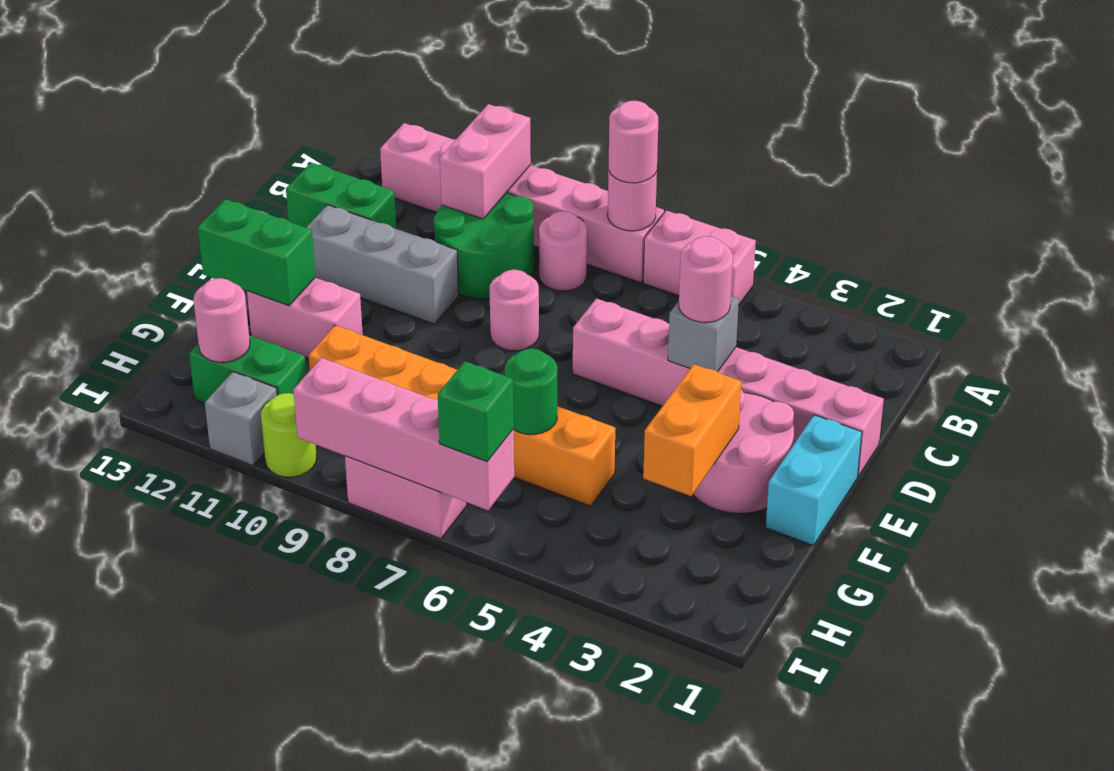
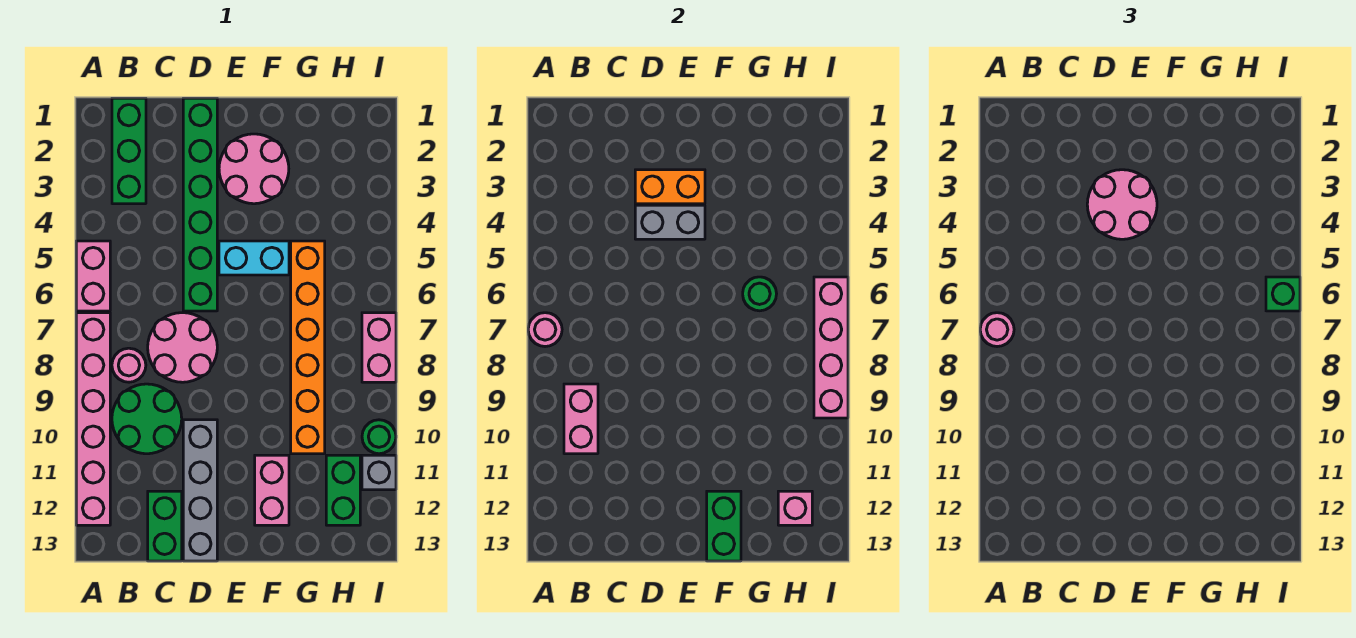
pink 1x2 brick [440,104,531,219] -> pink 1x2 brick turned to [564,384,598,454]
none -> green 1x3 brick [112,98,146,204]
pink 1x6 brick [573,298,884,476] -> green 1x6 brick [183,98,217,311]
grey 1x1 brick [668,296,739,372] -> grey 1x2 brick [635,205,705,239]
pink 1x1 round brick [679,236,733,322] -> pink 2x2 round brick [1087,170,1157,239]
pink 1x1 round brick [490,270,539,351] -> pink 2x2 round brick [148,313,217,382]
grey 1x3 brick [306,205,459,324] -> grey 1x4 brick [183,420,217,561]
cyan 1x2 brick [766,415,862,546] -> cyan 1x2 brick moved to [219,241,289,275]
orange 1x2 brick [643,364,741,496] -> orange 1x2 brick moved to [635,170,705,204]
pink 1x1 round brick [194,278,250,362] -> pink 1x1 brick [778,491,812,525]
lime 1x1 round brick [261,393,317,477] -> green 1x1 round brick [362,420,396,454]

